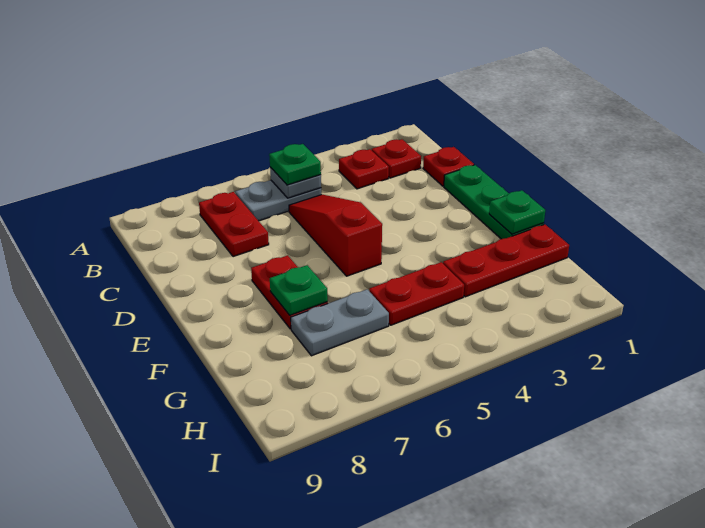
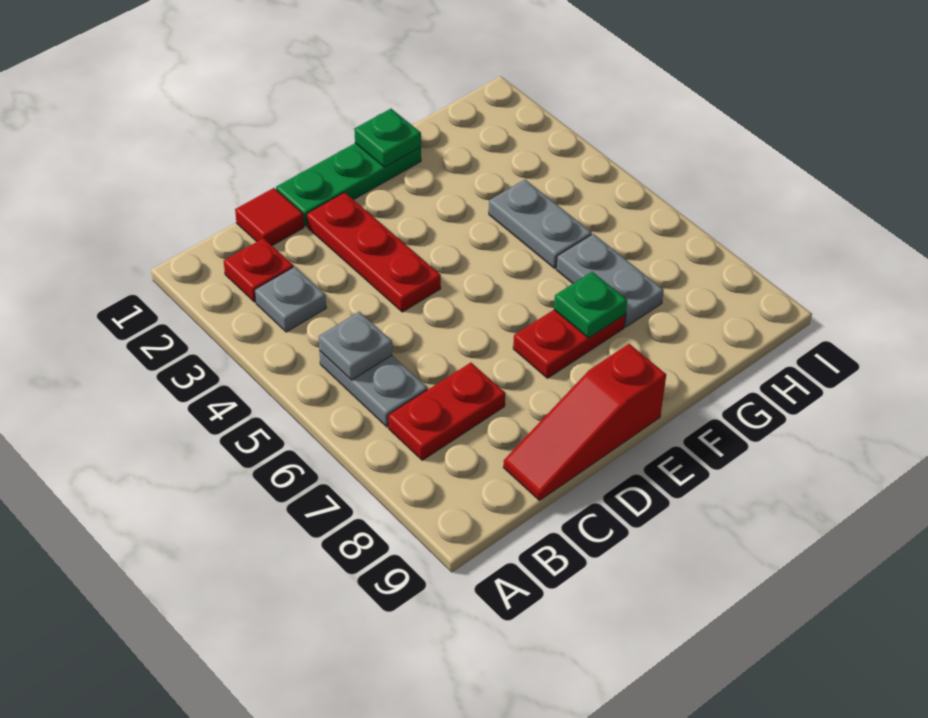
red 1x1 plate [339,149,389,189] -> grey 1x1 plate [255,267,326,332]
green 1x1 plate [269,144,321,185] -> none
red 1x1 plate [423,147,474,186] -> red 1x1 tile [235,188,304,246]
red 1x3 slope [289,195,382,276] -> red 1x3 slope moved to [503,344,666,501]
red 1x3 plate [443,224,569,297] -> red 1x3 plate moved to [307,192,441,312]
red 1x2 plate [369,262,464,325] -> grey 1x2 plate [489,180,592,268]

